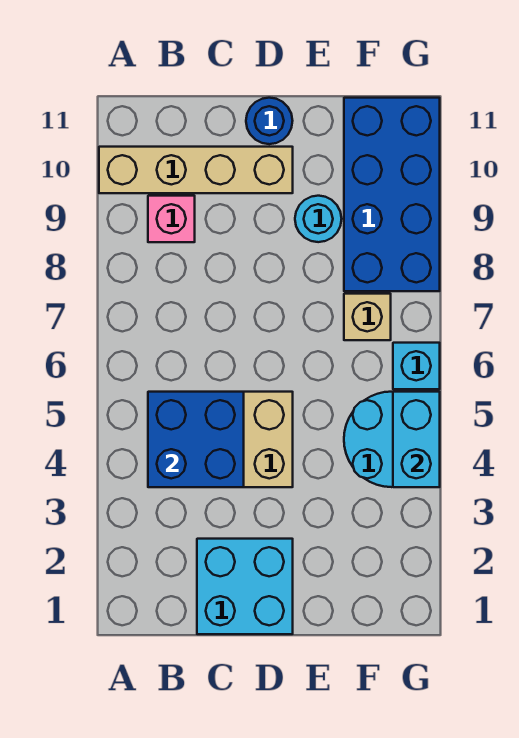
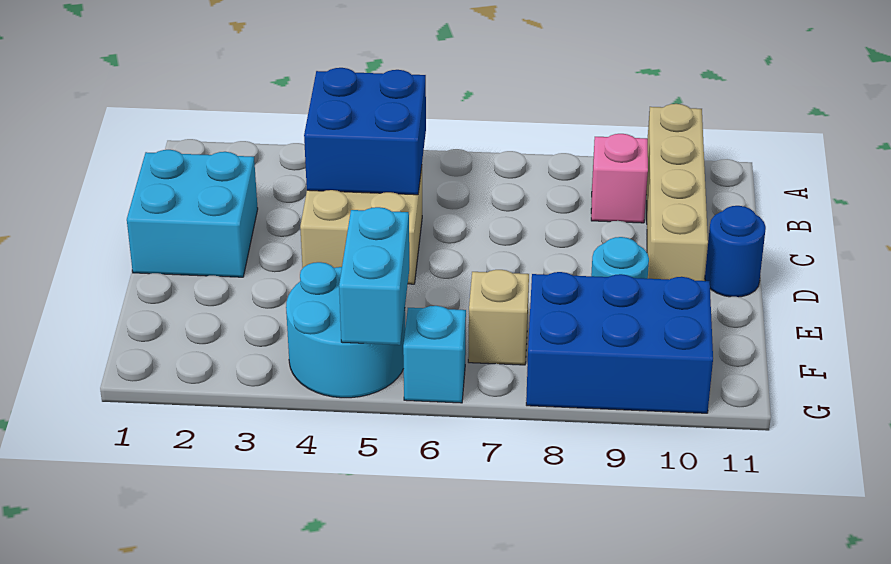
blue 2x4 brick [344,98,440,291] -> blue 2x3 brick [526,272,713,413]
cyan 1x2 brick [393,392,440,487] -> cyan 1x2 brick turned to [339,207,409,345]

